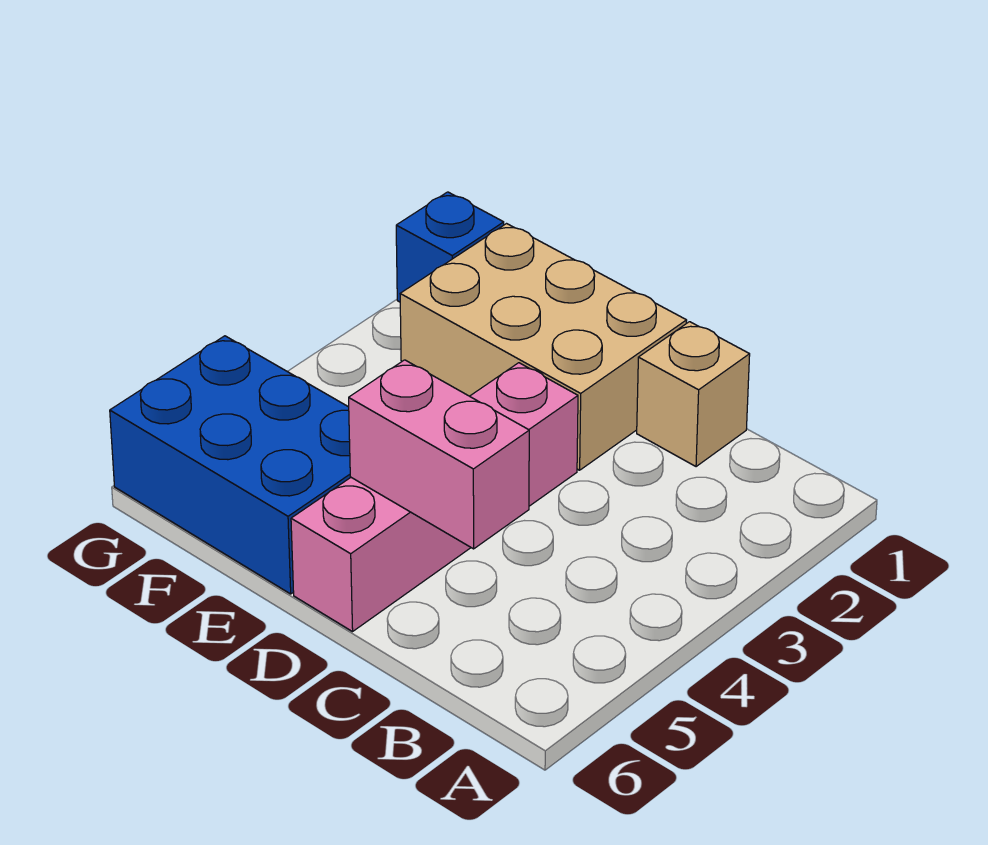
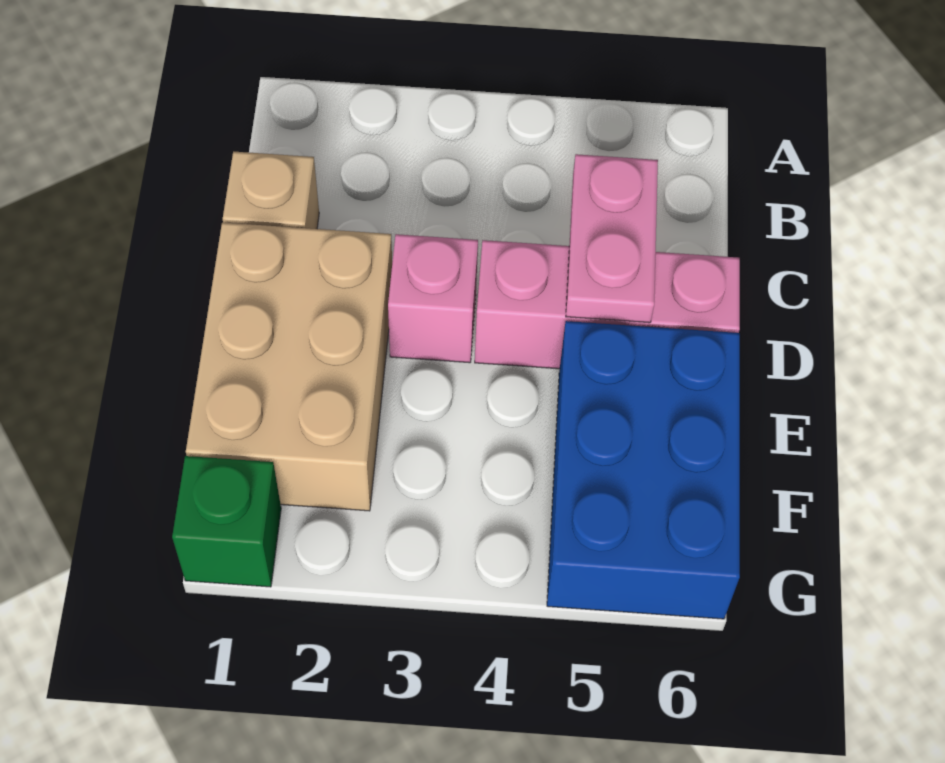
pink 1x2 brick [349,360,529,549] -> pink 1x2 plate [566,154,658,323]
blue 1x1 brick [396,192,504,302] -> green 1x1 brick [172,456,281,587]

